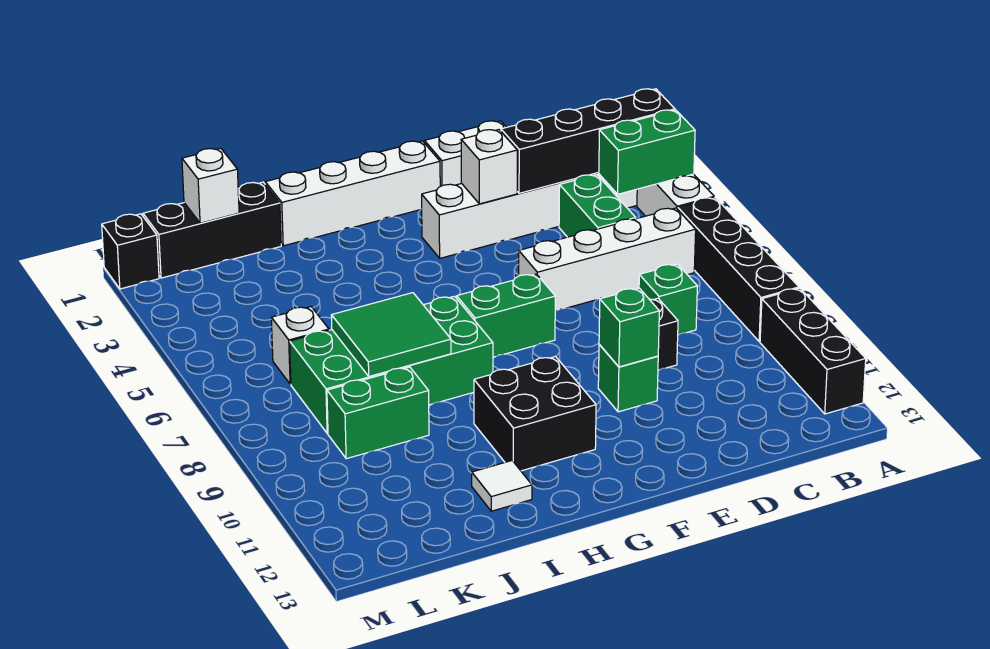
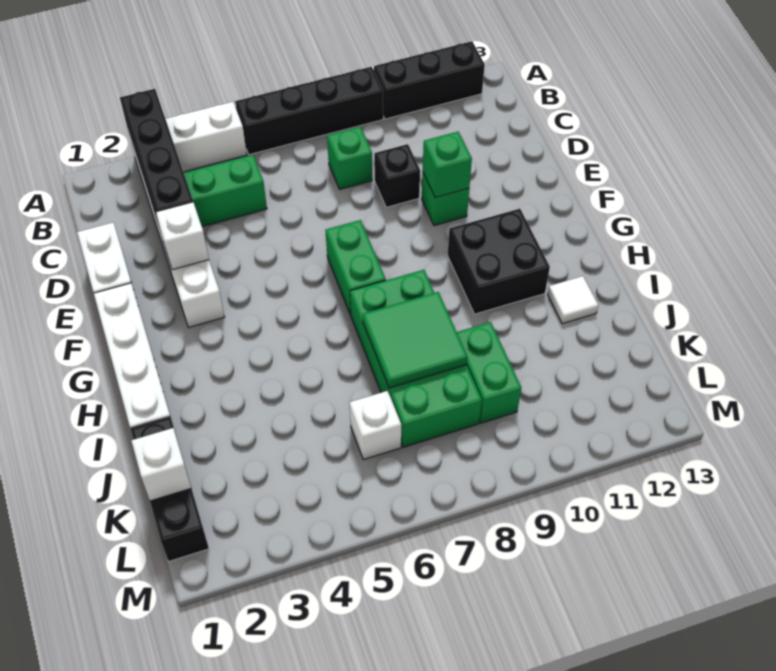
green 1x2 brick [599,110,695,194] -> none
white 1x4 brick [519,208,696,311] -> none
black 1x1 brick [102,214,159,289] -> none

